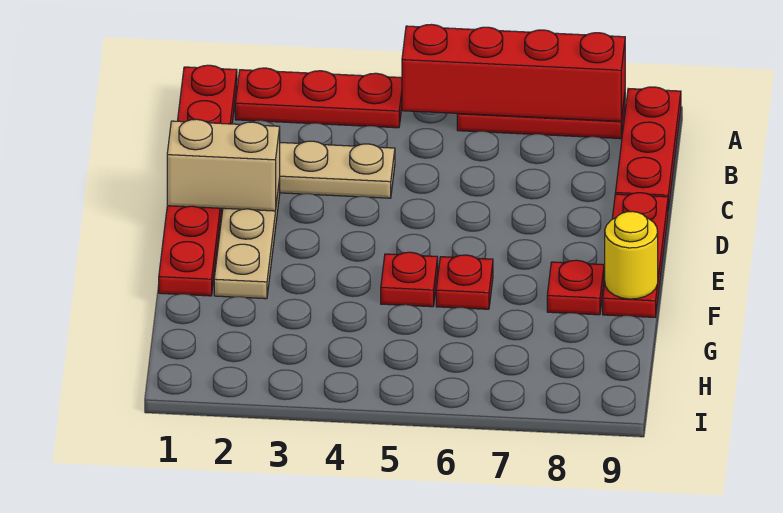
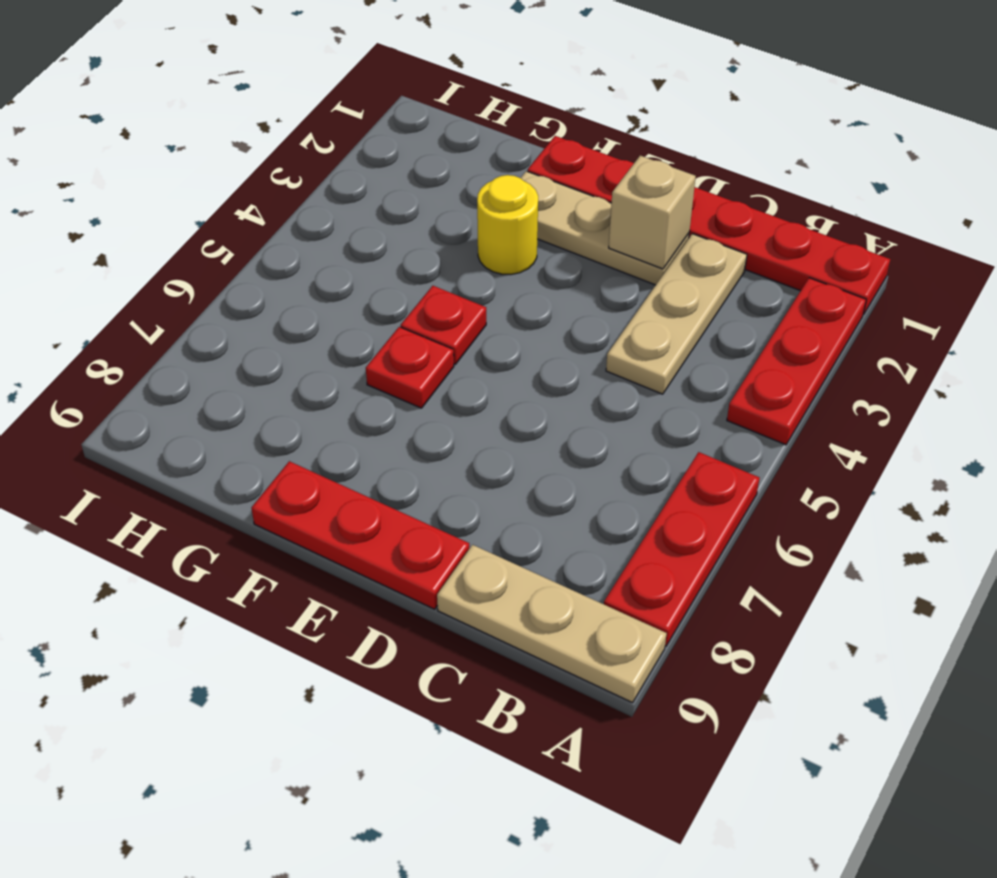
red 1x4 brick [402,25,625,121] -> none
red 1x3 plate [615,87,681,210] -> tan 1x3 plate [437,545,667,703]
tan 1x2 brick [167,119,280,211] -> tan 1x1 brick [609,156,696,269]
red 1x1 plate [547,260,604,315] -> none
yellow 1x1 round brick [605,211,658,299] -> yellow 1x1 round brick moved to [477,175,538,274]

